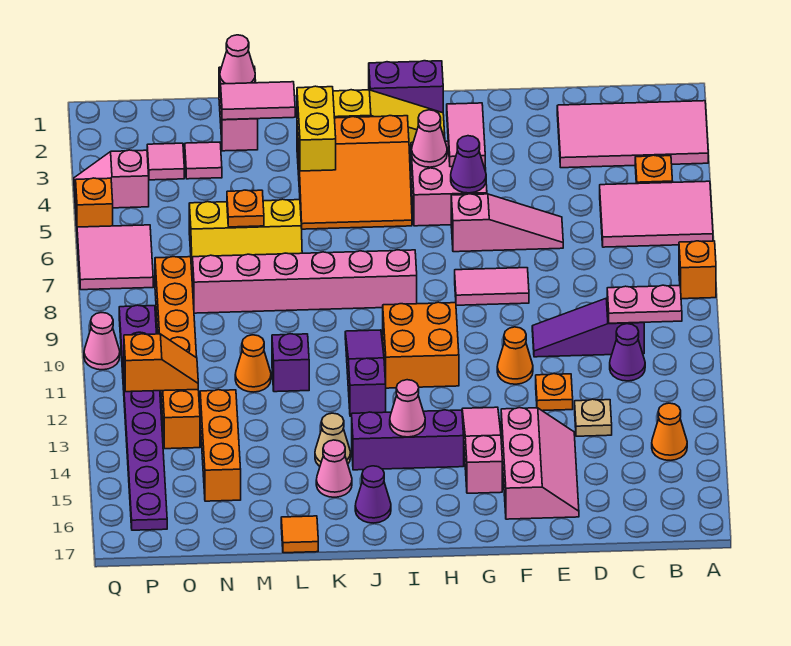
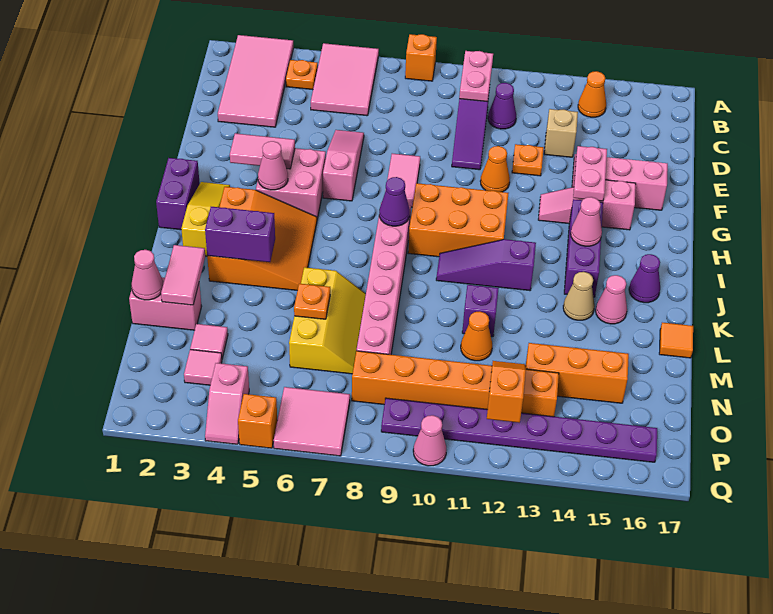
tan 1x1 plate [575,399,612,436] -> tan 1x1 brick [544,109,578,157]
none -> pink 1x2 plate [573,146,607,201]
purple 1x1 cone [451,136,486,193] -> purple 1x1 cone moved to [379,177,410,226]
orange 2x2 brick [383,302,459,388] -> orange 2x3 brick [408,183,509,257]
yellow 1x2 brick [297,86,336,171] -> purple 1x2 brick [205,207,275,262]

